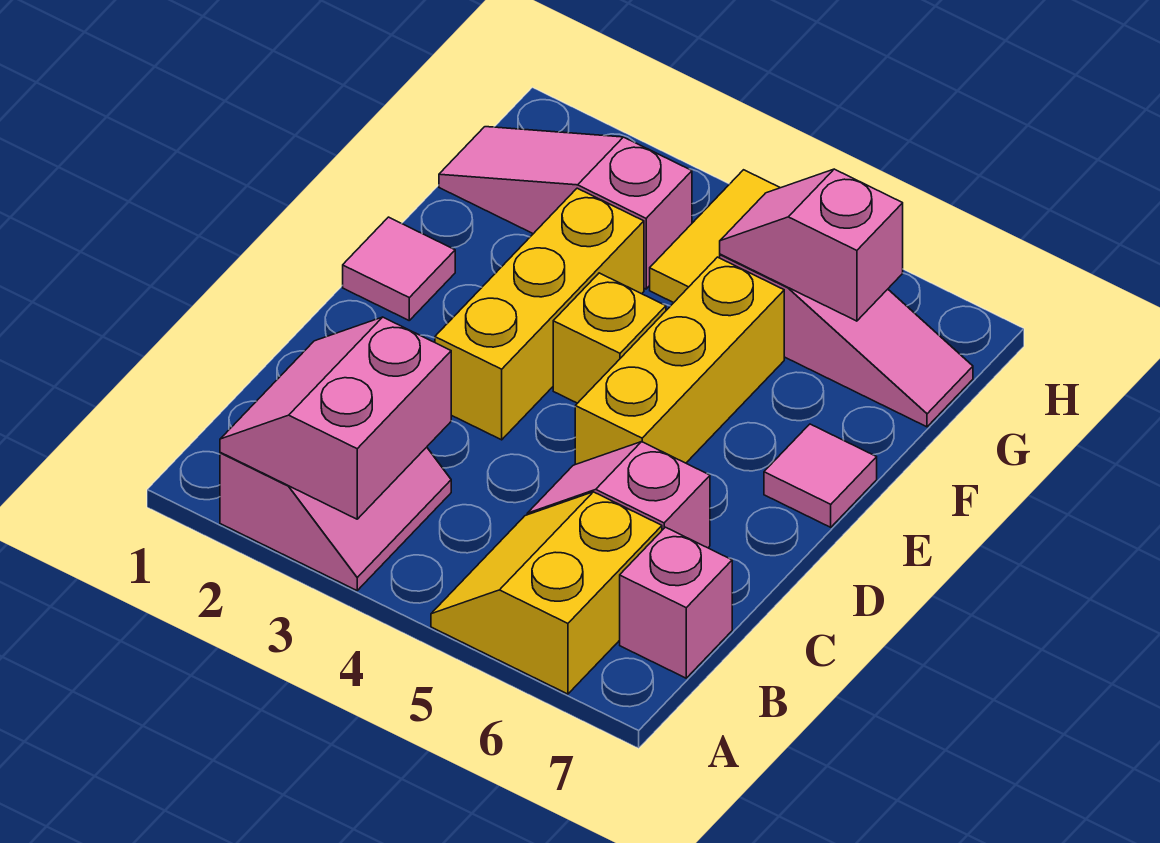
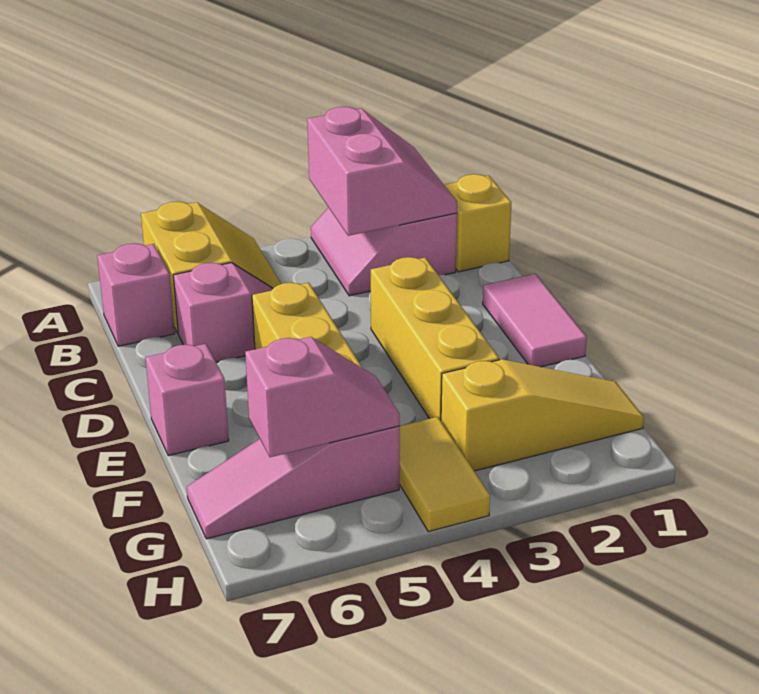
pink 1x1 tile [343,217,455,320] -> pink 1x2 tile [483,274,587,367]
yellow 1x1 brick [553,273,666,403] -> yellow 1x1 brick moved to [444,174,512,272]
pink 1x1 tile [764,424,877,527] -> pink 1x1 brick [145,344,229,456]
pink 1x3 slope [439,127,692,289] -> yellow 1x3 slope [441,359,644,471]

